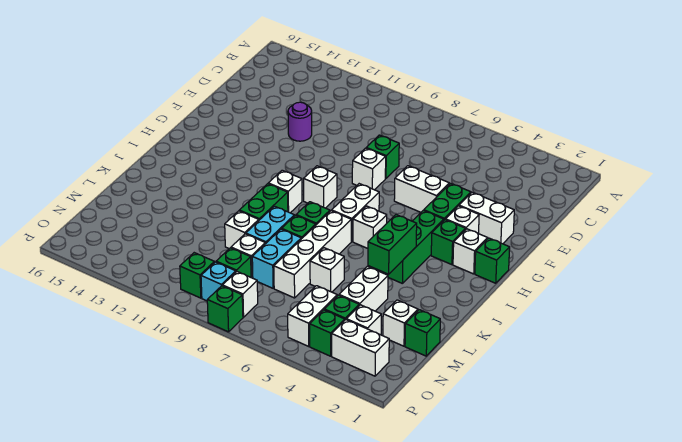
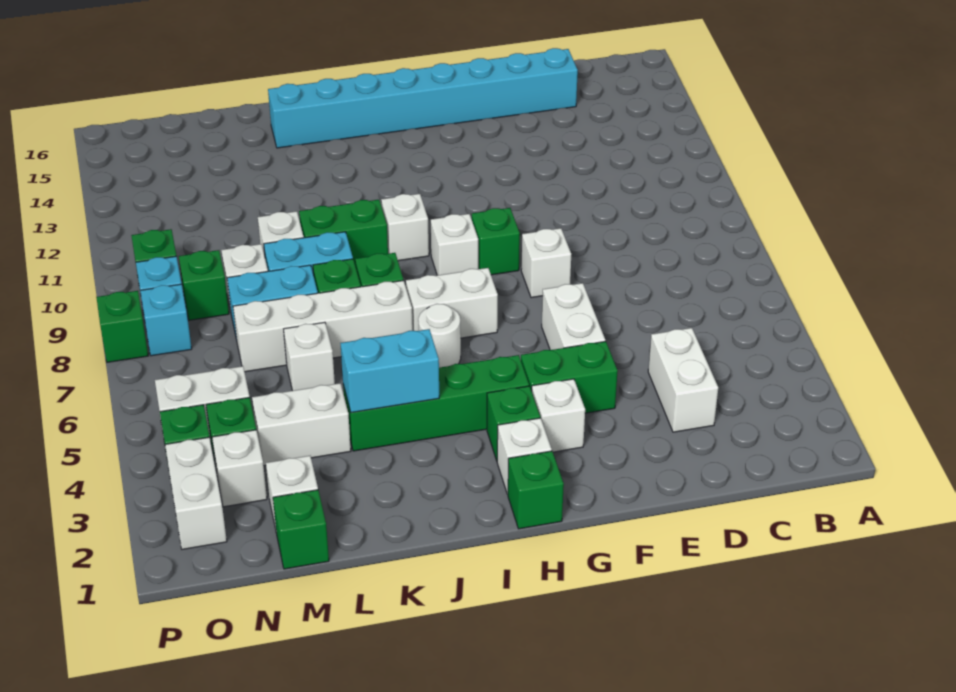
none -> cyan 1x8 brick [268,48,578,148]
green 1x1 brick [367,135,399,179] -> green 1x1 brick moved to [472,208,520,275]
purple 1x1 round brick [288,102,312,141] -> none
white 1x2 brick [459,192,514,244] -> white 1x2 brick moved to [648,328,718,432]
green 1x3 brick [382,211,444,283] -> green 1x4 brick [343,355,529,451]
white 1x1 brick [353,206,387,248] -> white 1x1 round brick [418,304,461,368]
green 1x2 brick [368,215,417,274] -> cyan 1x2 brick [340,329,439,413]
white 1x1 brick [223,272,258,317] -> cyan 1x1 brick [140,284,192,356]

